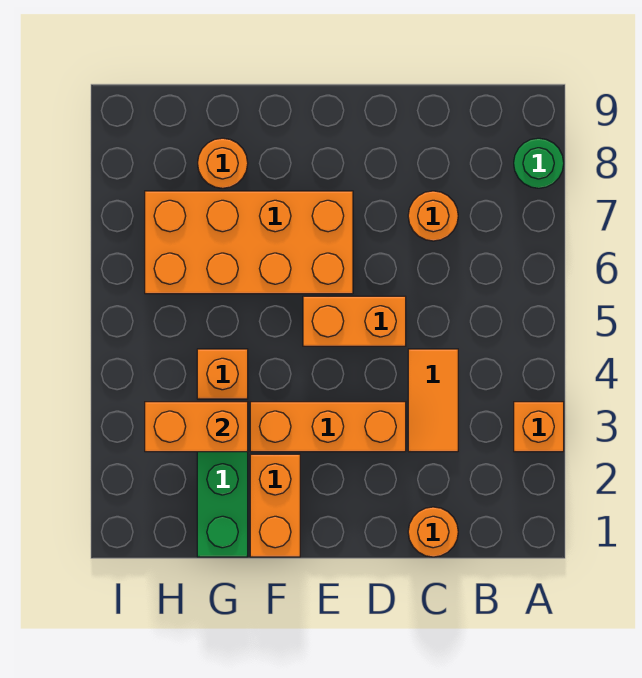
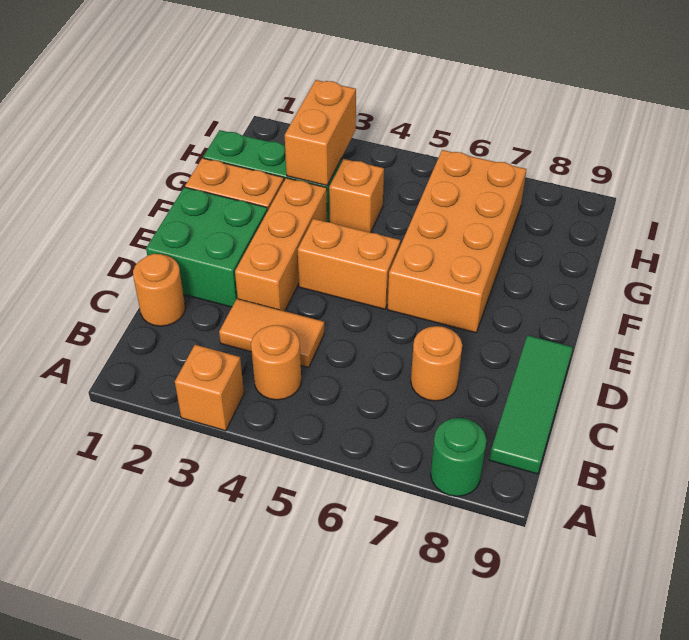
none -> green 1x3 tile [490,335,573,474]
none -> green 2x2 brick [146,187,267,307]
orange 1x2 brick [303,296,406,346] -> orange 1x2 brick turned to [298,219,401,309]
orange 1x1 round brick [198,138,248,188] -> orange 1x1 round brick moved to [251,325,301,400]

